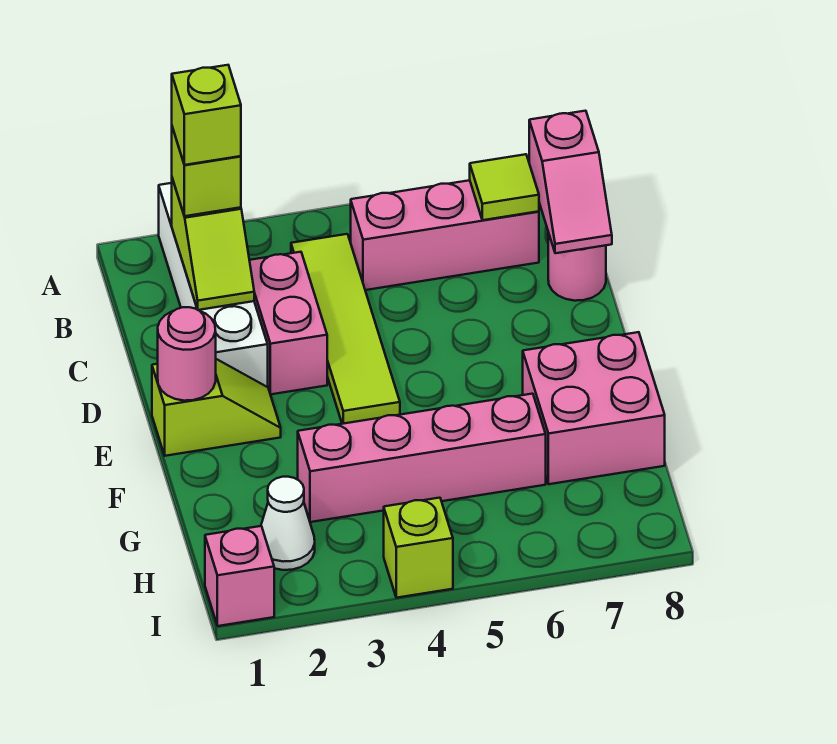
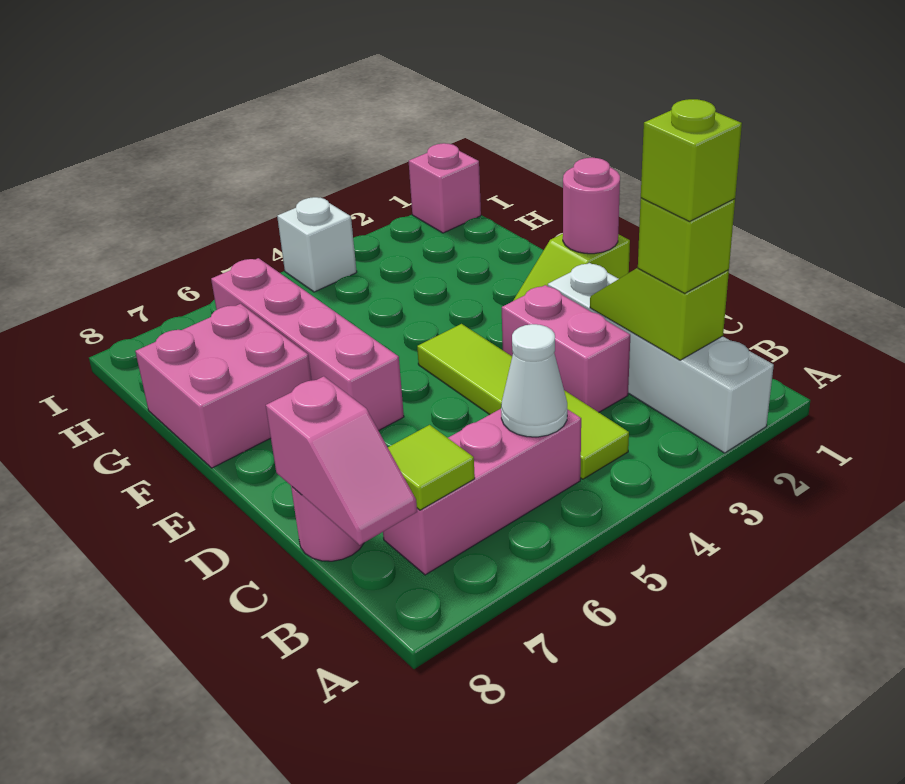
pink 1x2 slope [529,111,612,253] -> pink 1x2 slope turned to [266,376,417,545]
pink 1x4 brick [298,394,546,522] -> pink 1x4 brick turned to [211,258,404,431]
white 1x1 cone [261,477,315,570] -> white 1x1 cone moved to [501,324,567,437]
lime 1x1 brick [384,498,453,598] -> white 1x1 brick [277,197,357,292]

